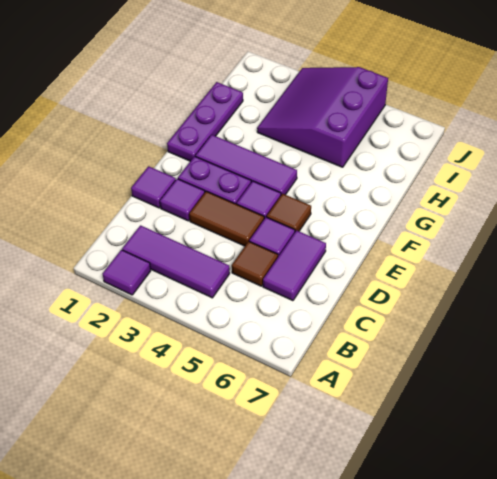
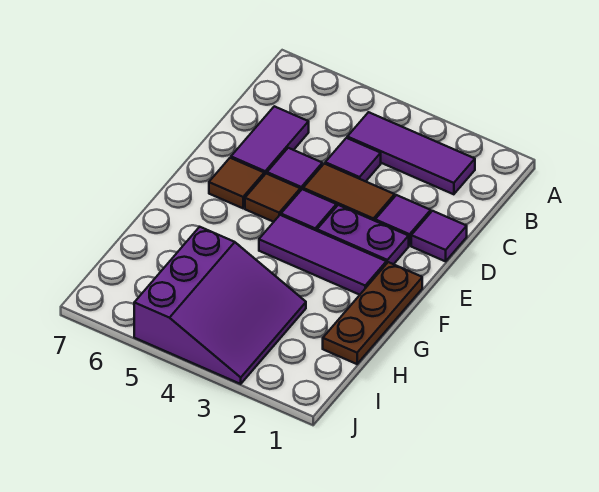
purple 1x1 tile [103,250,151,295] -> purple 1x1 tile moved to [325,138,381,181]
brown 1x1 tile [232,241,278,286] -> brown 1x1 tile moved to [209,158,264,208]
purple 1x3 plate [167,82,243,161] -> brown 1x3 plate [323,262,422,364]

